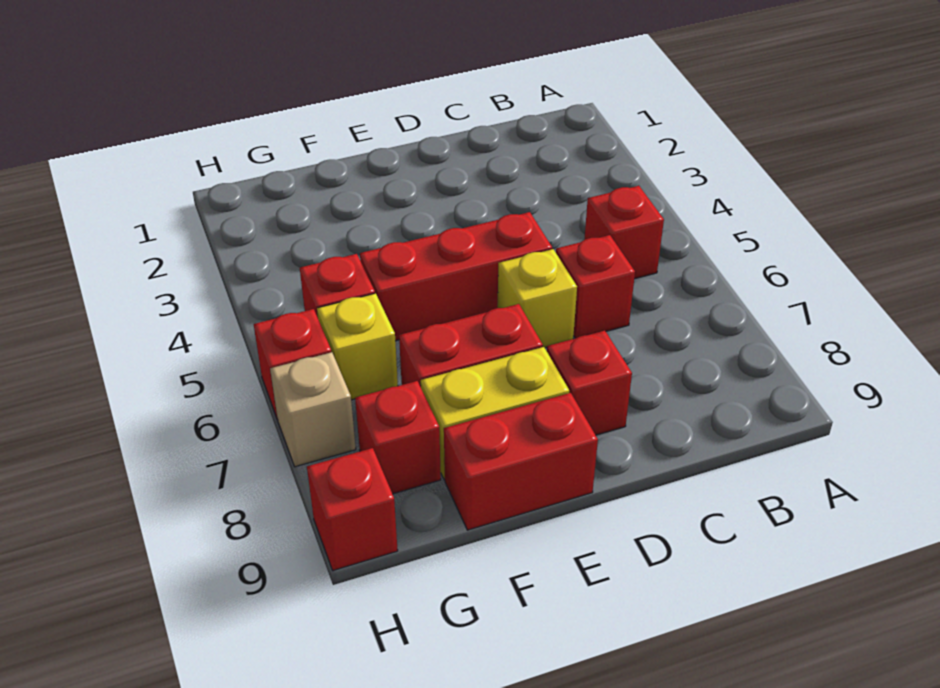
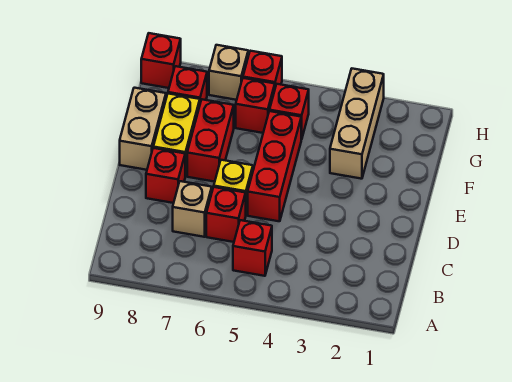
none -> tan 1x1 brick [173,181,212,237]
red 1x2 brick [444,393,598,530] -> tan 1x2 brick [120,88,166,170]
none -> tan 1x3 brick [330,69,384,179]
yellow 1x1 brick [317,293,398,400] -> red 1x1 brick [236,78,275,133]

